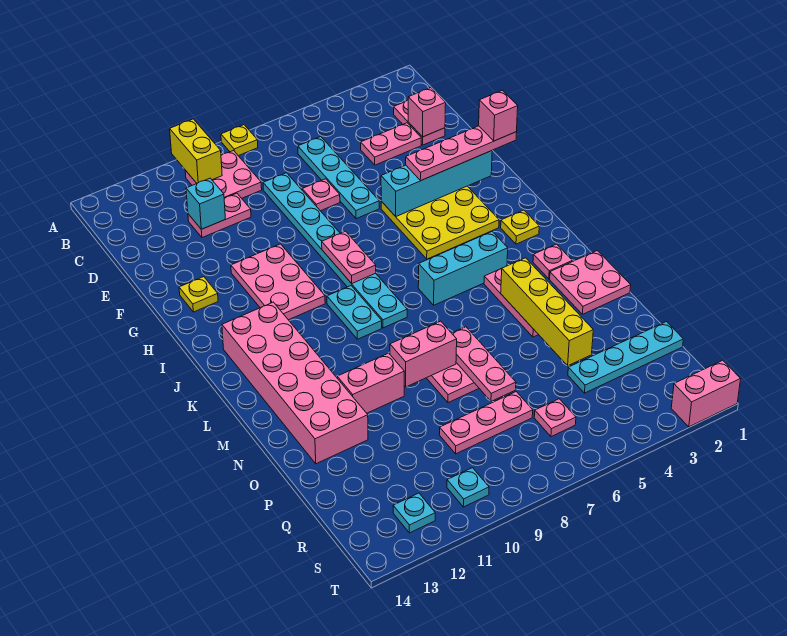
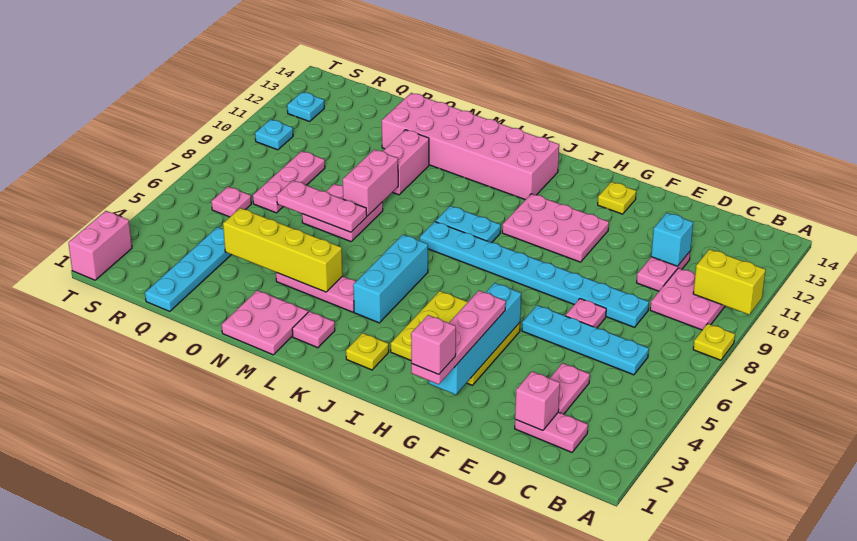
pink 1x2 plate [322,231,376,283] -> none

